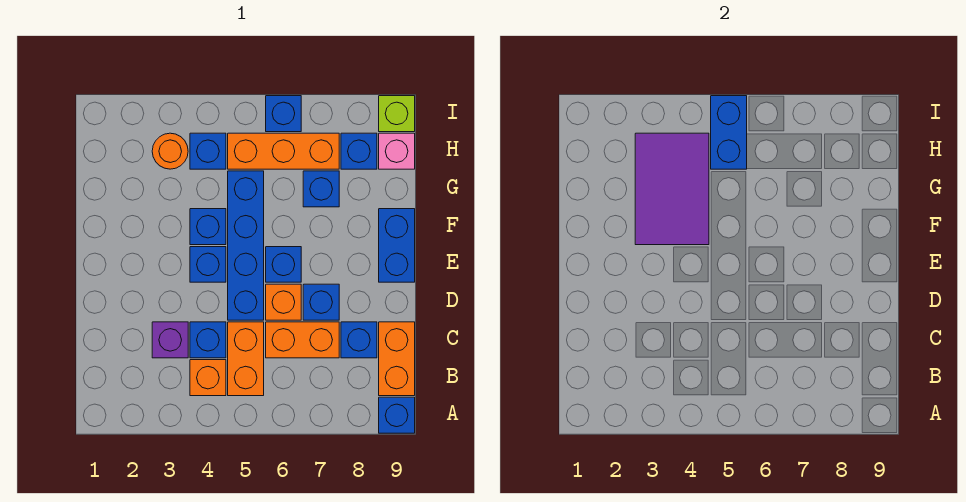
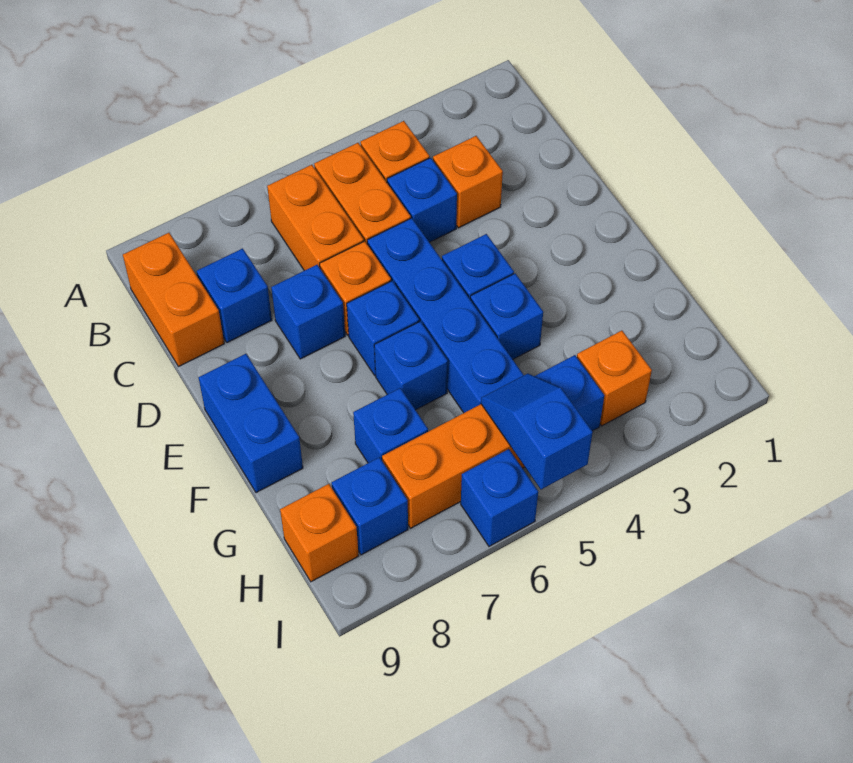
blue 1x1 brick [379,397,415,433] -> blue 1x1 brick moved to [374,321,448,410]
purple 1x1 brick [152,322,188,358] -> orange 1x1 brick [433,136,503,228]
orange 1x2 brick [266,322,339,358] -> orange 1x2 brick turned to [267,165,364,271]
purple 2x3 tile [635,133,709,245] -> none
orange 1x1 round brick [152,133,188,169] -> orange 1x1 brick [577,331,652,426]
blue 1x2 brick [711,96,747,169] -> blue 1x2 slope [481,373,593,489]
pink 1x1 brick [379,133,415,169] -> orange 1x1 brick [280,484,359,582]
lime 1x1 brick [379,96,415,132] -> none

